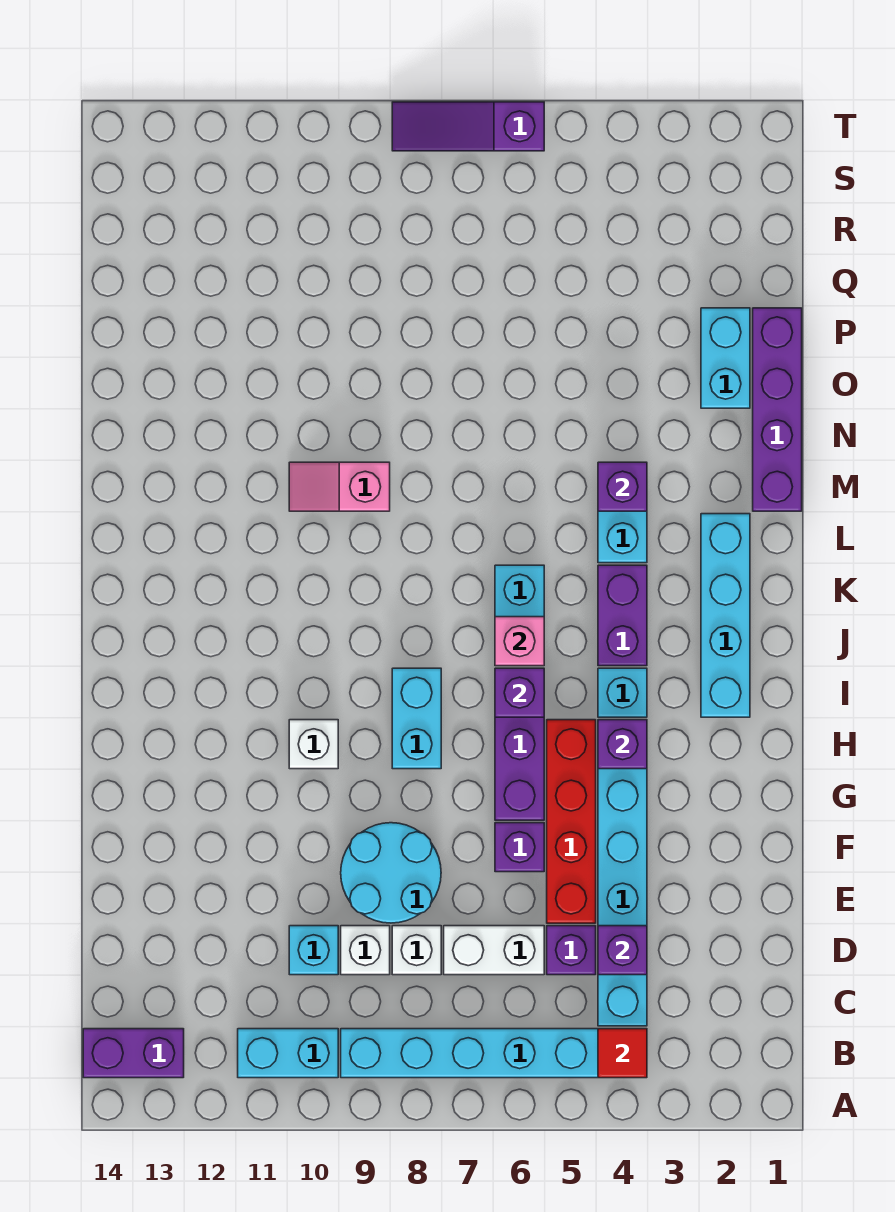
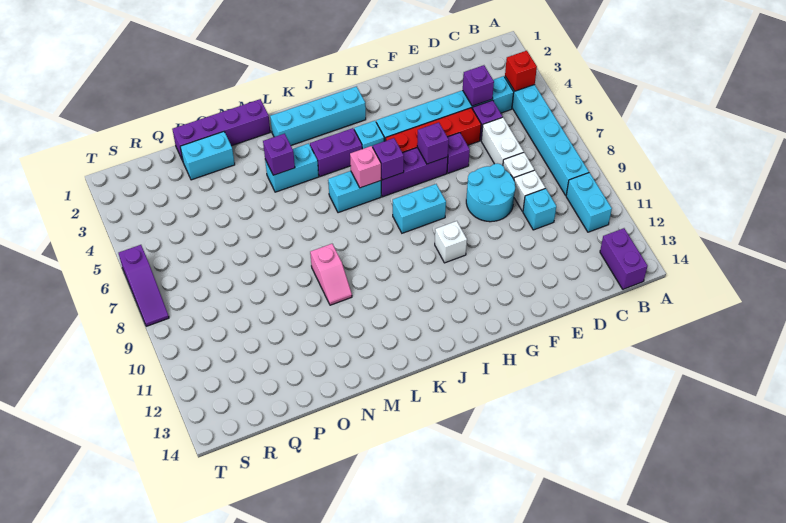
red 1x1 tile [598,1029,647,1078] -> red 1x1 brick [505,51,537,91]
purple 1x1 brick [598,720,647,769] -> purple 1x1 brick moved to [417,122,449,164]

